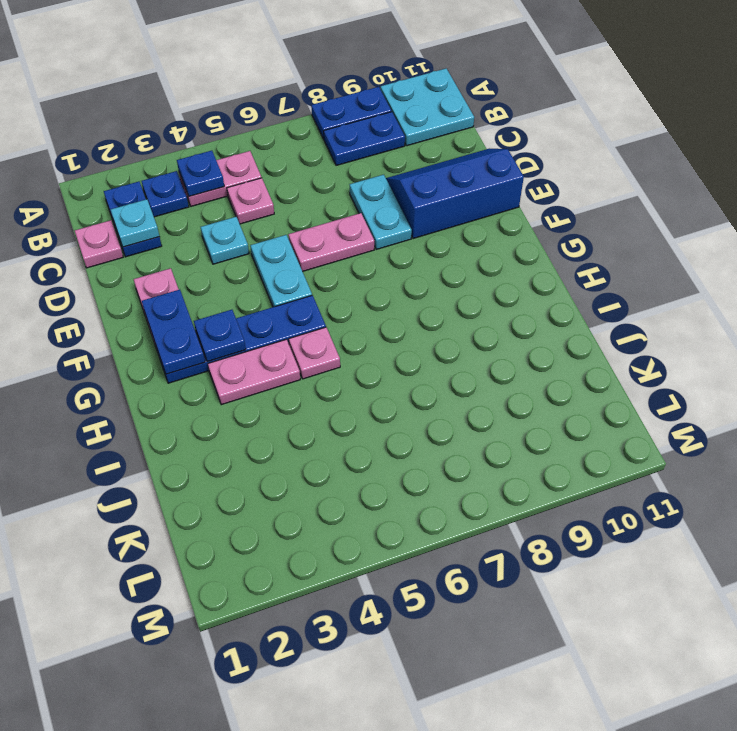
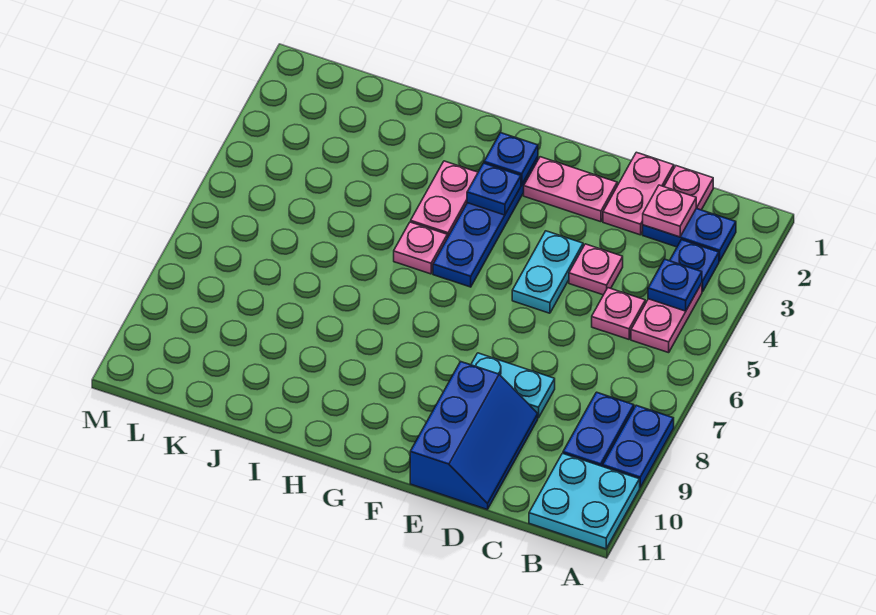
cyan 1x1 plate [111,199,159,247] -> pink 1x1 plate [643,185,696,237]
cyan 1x1 plate [201,217,249,264] -> pink 1x1 plate [569,244,623,295]
cyan 1x2 plate [250,235,312,307] -> cyan 1x2 plate turned to [512,231,583,313]
pink 1x2 plate [288,213,374,271] -> pink 1x2 plate moved to [603,152,674,235]
blue 1x2 plate [142,290,205,374] -> blue 1x1 plate [484,133,538,185]

